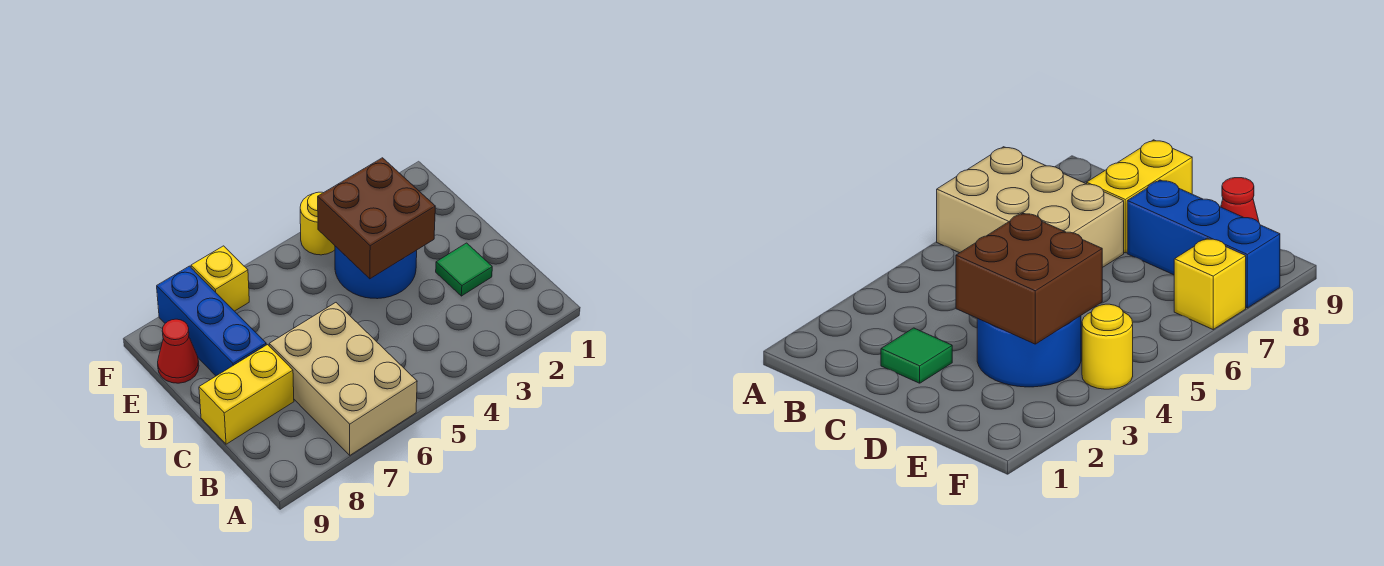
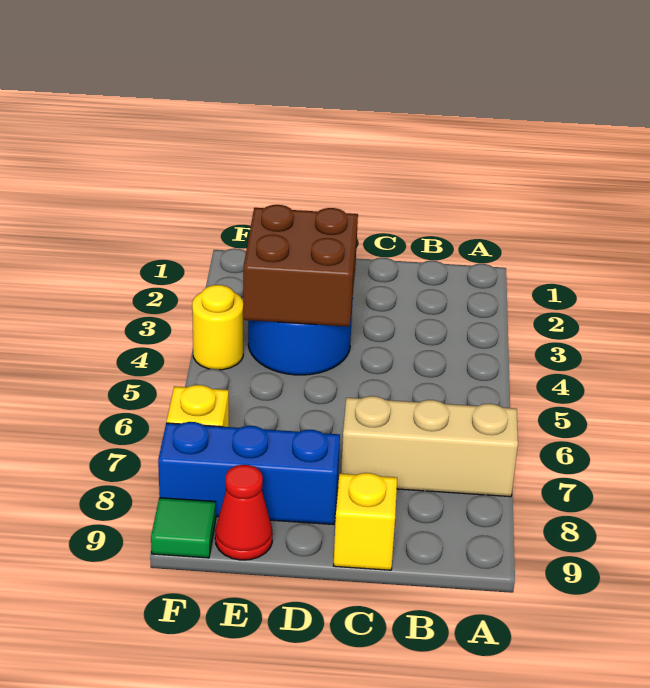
tan 2x3 brick [269,303,417,455] -> tan 1x3 brick [341,396,518,497]
green 1x1 tile [436,243,492,296] -> green 1x1 tile moved to [151,498,216,558]
yellow 1x2 brick [199,345,294,444] -> yellow 1x1 brick [333,473,397,570]

